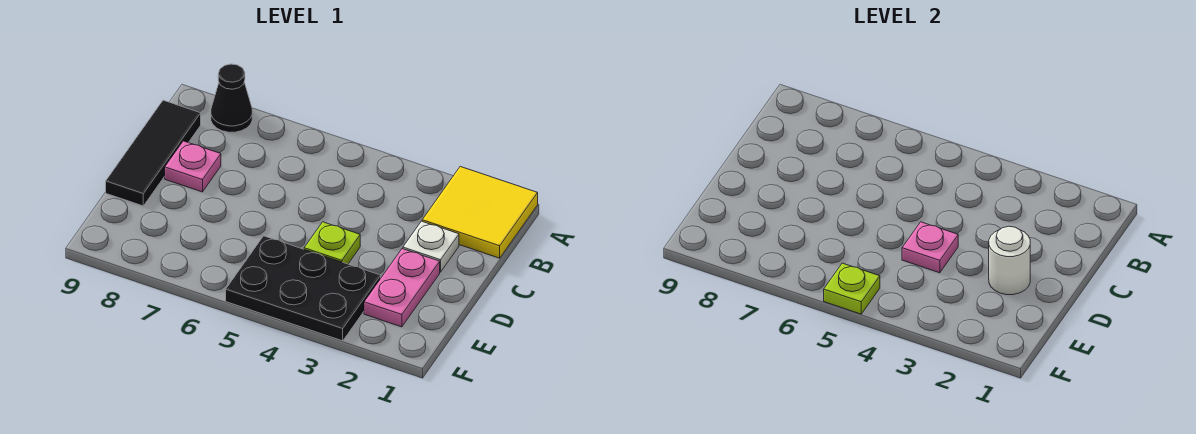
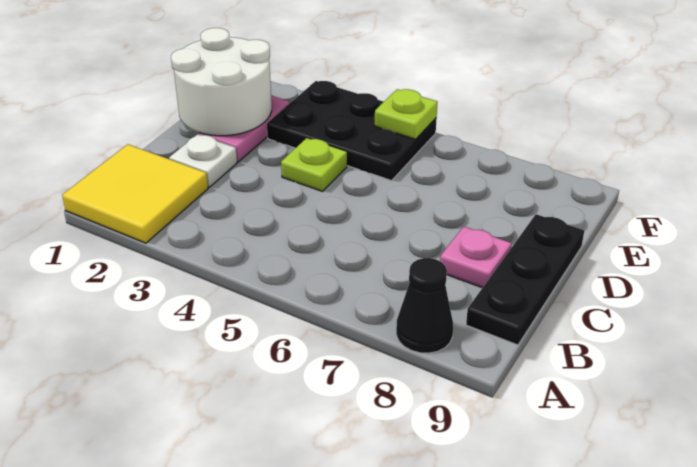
black 1x3 tile [106,100,201,206] -> black 1x3 plate [466,214,584,345]
white 1x1 round brick [989,226,1030,295] -> white 2x2 round brick [171,28,272,136]
pink 1x1 plate [902,222,958,273] -> none

